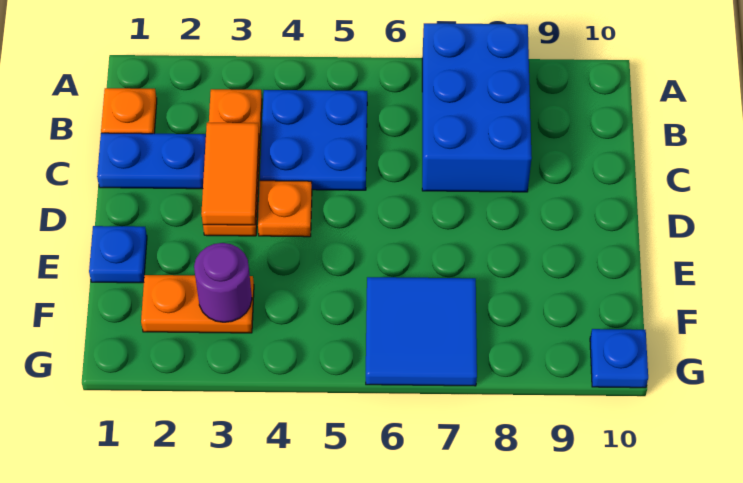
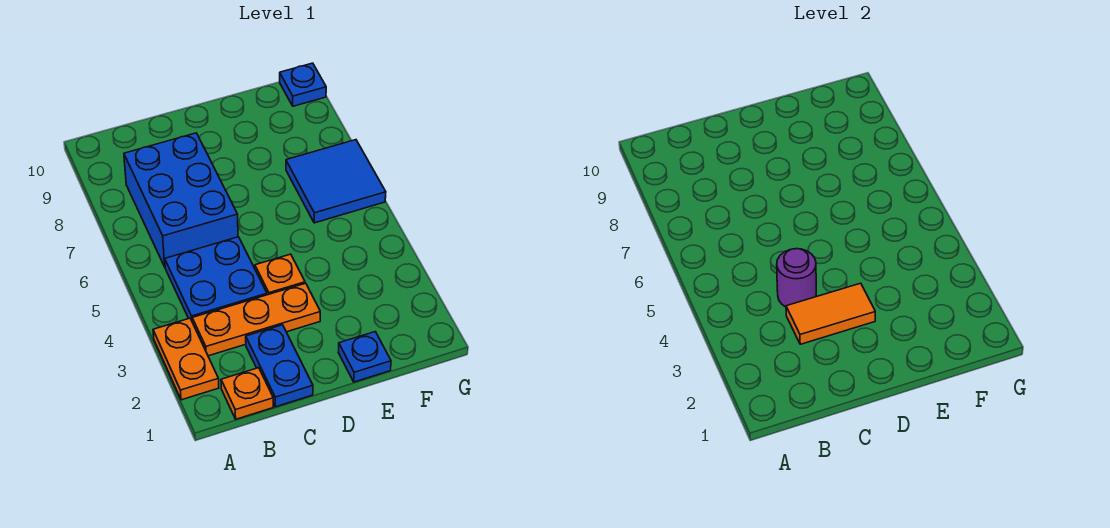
blue 2x3 brick [422,23,532,192] -> blue 2x3 brick turned to [124,133,238,267]
orange 1x2 plate [141,275,254,333] -> orange 1x2 plate moved to [153,318,219,400]
purple 1x1 round brick [194,243,252,322] -> purple 1x1 round brick moved to [777,249,816,307]

